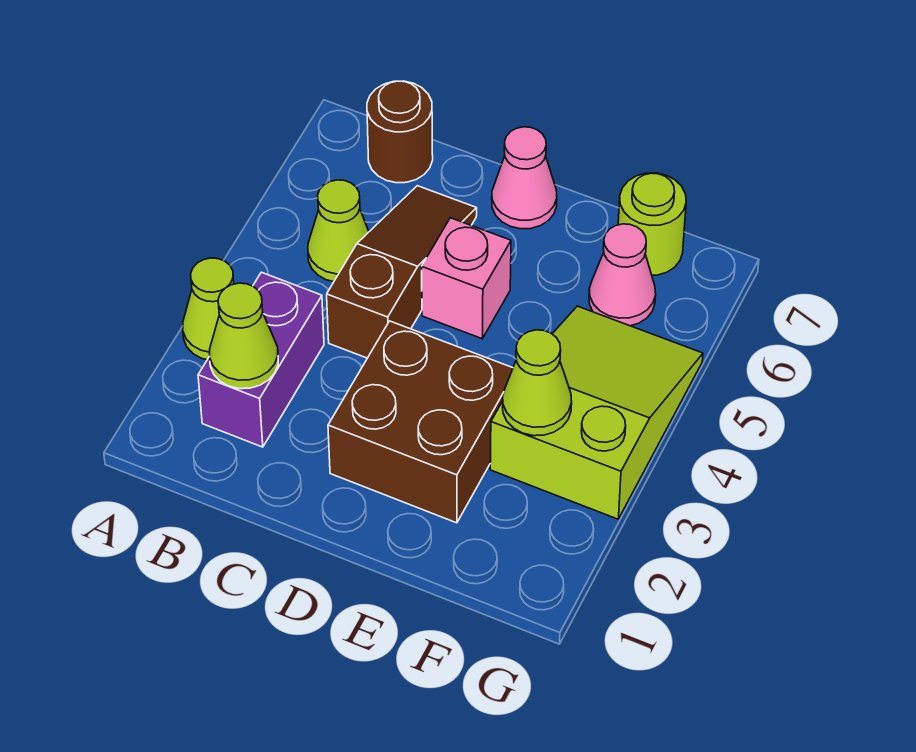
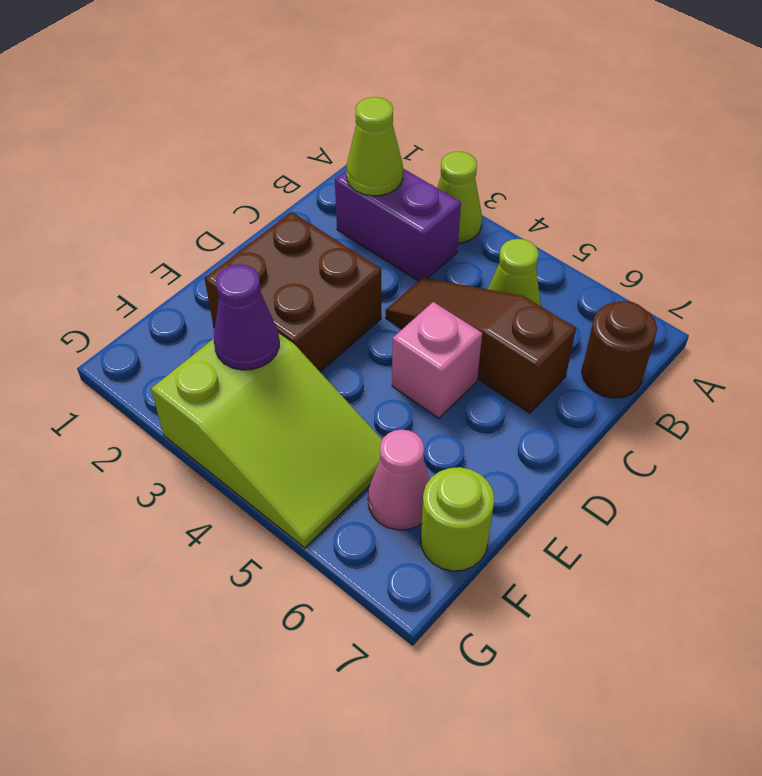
brown 1x3 slope [327,186,477,358] -> brown 1x3 slope turned to [386,278,576,413]
pink 1x1 cone [492,127,557,229] -> none
lime 1x1 cone [503,330,572,436] -> purple 1x1 cone [214,264,279,370]

